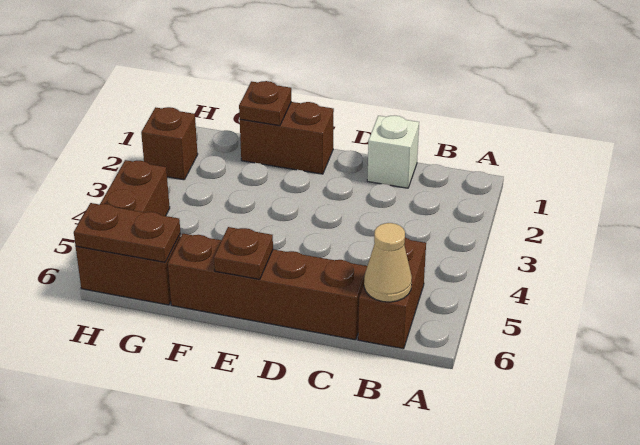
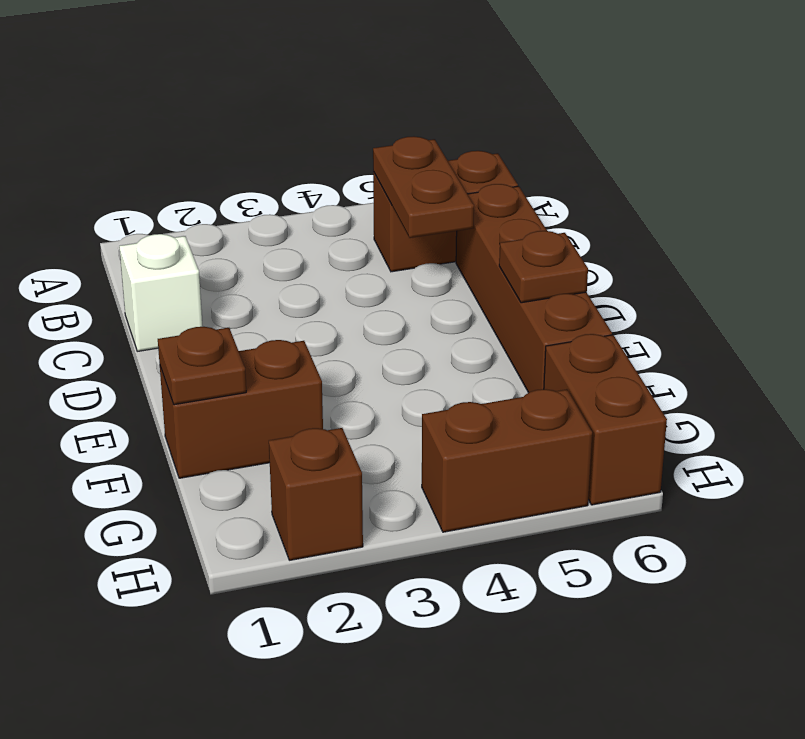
tan 1x1 cone [364,223,412,302] -> none
brown 1x2 brick [240,102,334,174] -> brown 1x2 brick turned to [160,340,323,478]
brown 1x2 plate [74,203,180,262] -> brown 1x2 plate moved to [373,136,474,238]

